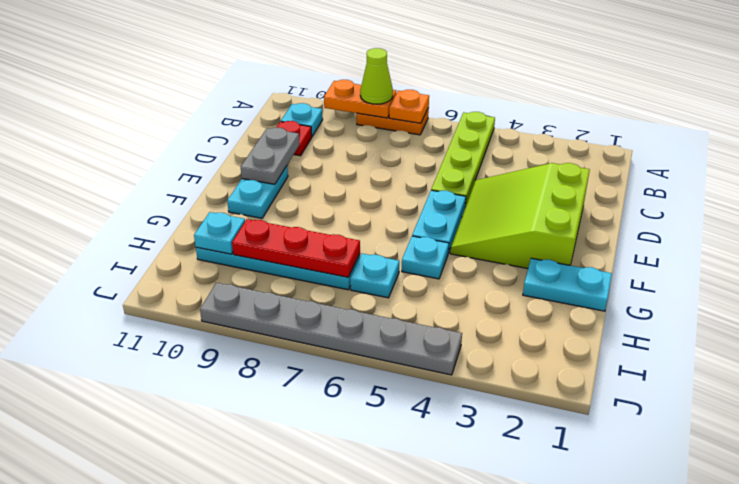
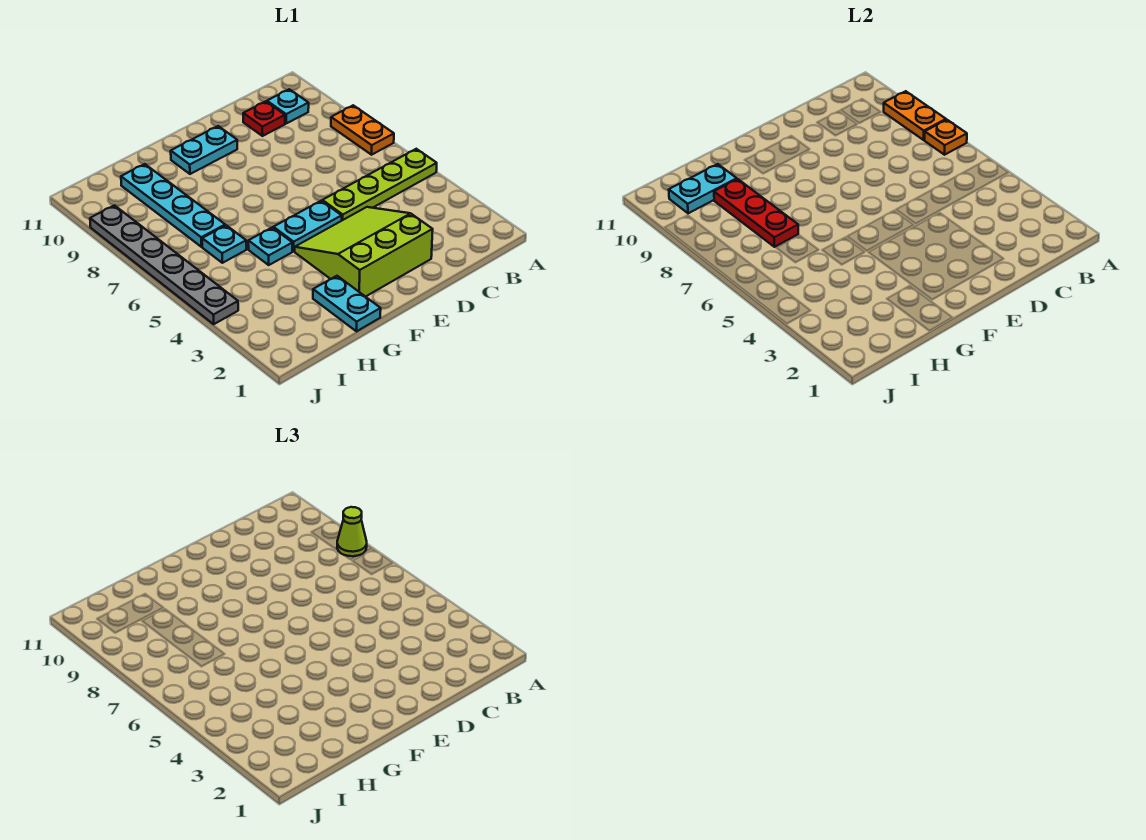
grey 1x2 plate [241,128,299,184] -> none
cyan 1x1 plate [194,212,245,254] -> cyan 1x2 plate [669,164,737,213]

